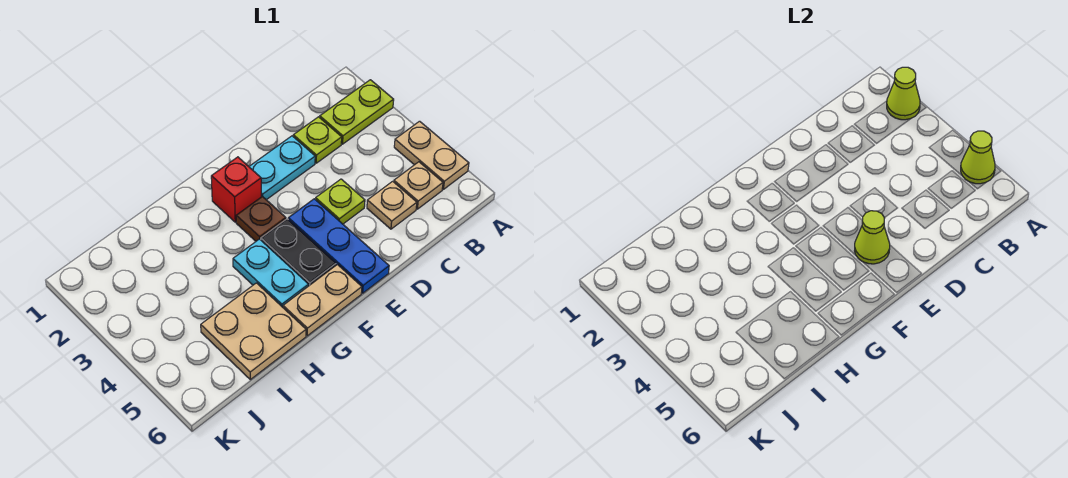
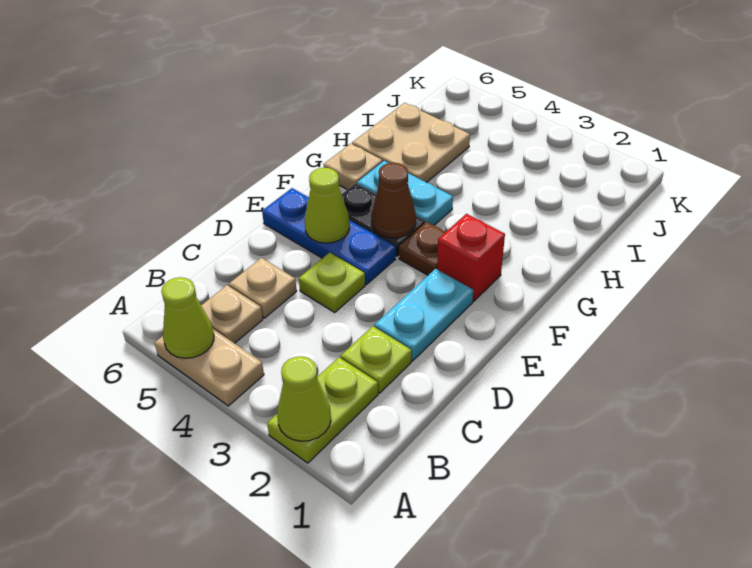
none -> brown 1x1 cone [371,163,416,238]
tan 1x2 plate [283,265,362,336] -> tan 1x1 plate [323,144,383,190]

